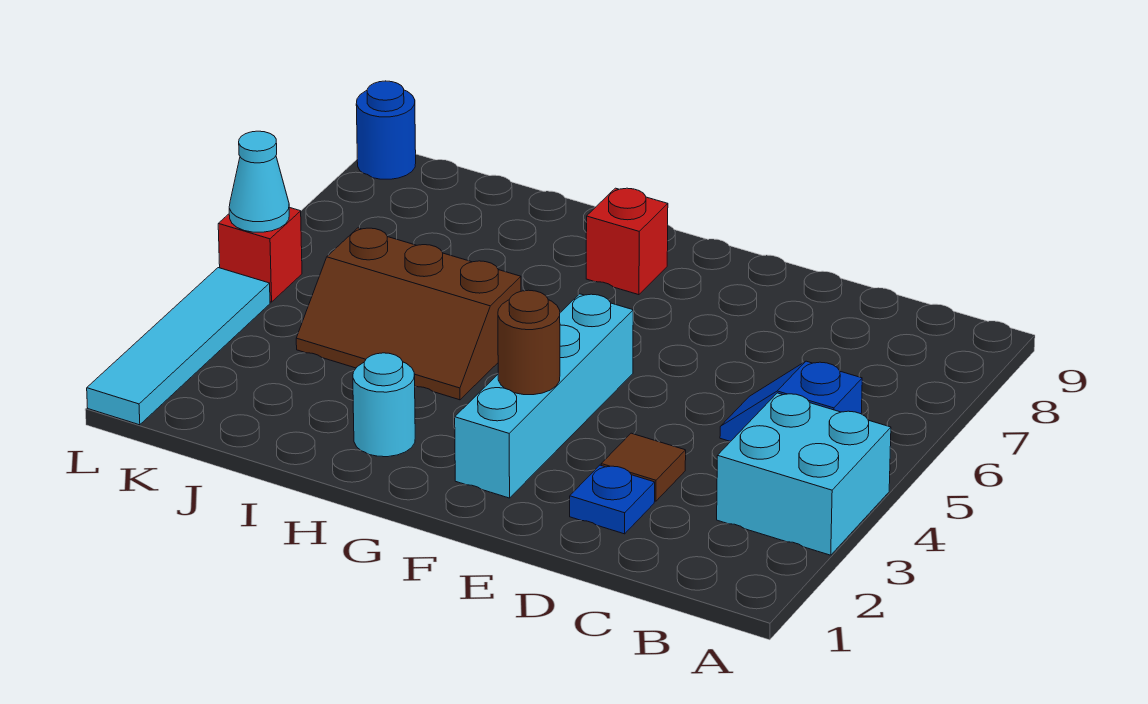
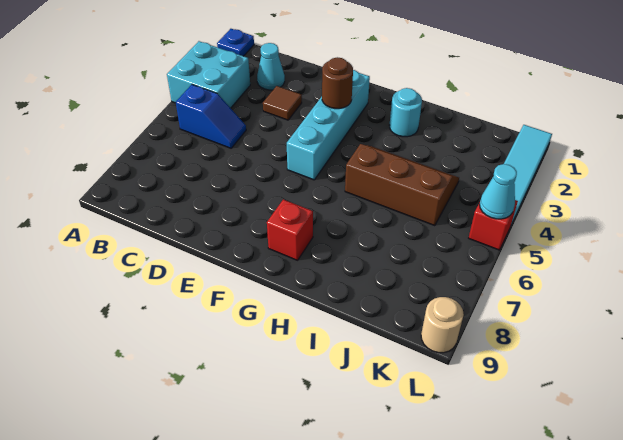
none -> cyan 1x1 cone [257,43,285,90]
blue 1x1 plate [570,465,655,534] -> blue 1x1 plate moved to [217,29,254,56]
blue 1x1 round brick [356,81,416,179] -> tan 1x1 round brick [421,297,464,353]

